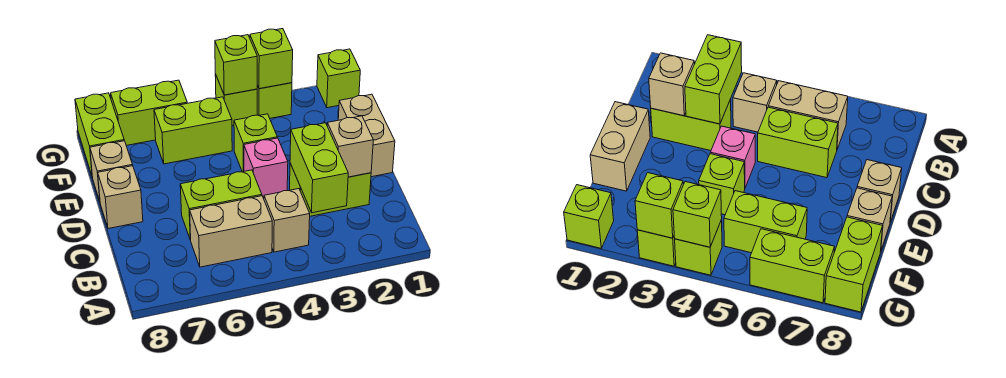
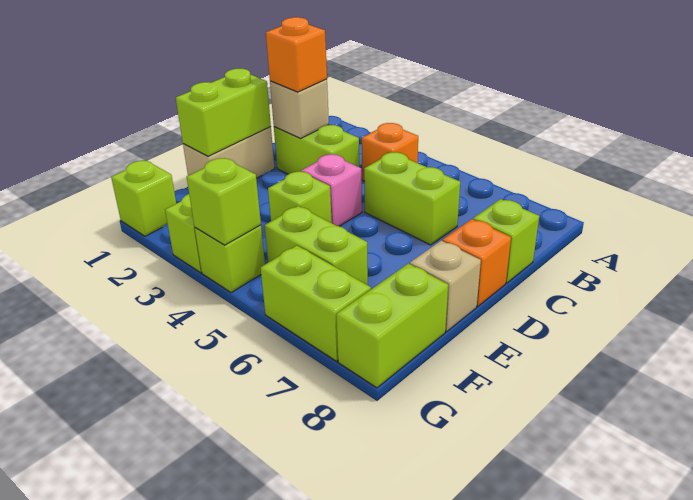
lime 1x2 brick [290,123,348,213] -> lime 1x2 brick moved to [176,69,271,156]
tan 1x1 brick [264,189,310,252] -> orange 1x1 brick [362,123,418,182]
tan 1x2 brick [190,196,272,267] -> none
none -> orange 1x1 brick [266,17,327,92]
tan 1x1 brick [98,166,143,229] -> orange 1x1 brick [443,219,511,306]
lime 1x1 brick [250,29,293,89] -> lime 1x1 brick moved to [473,199,539,283]

